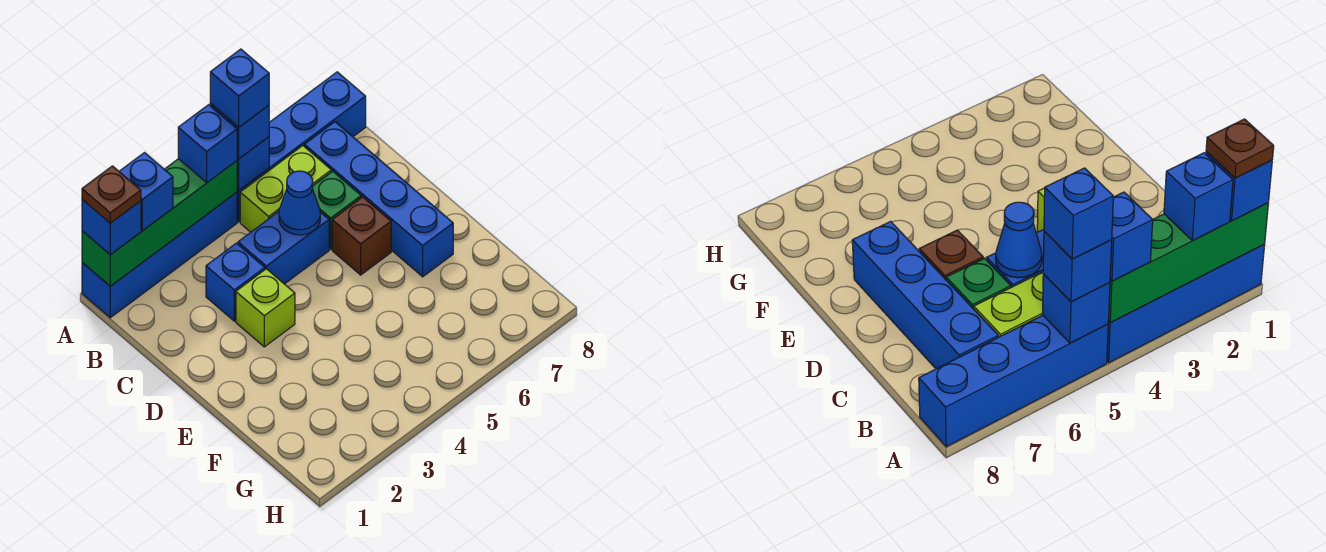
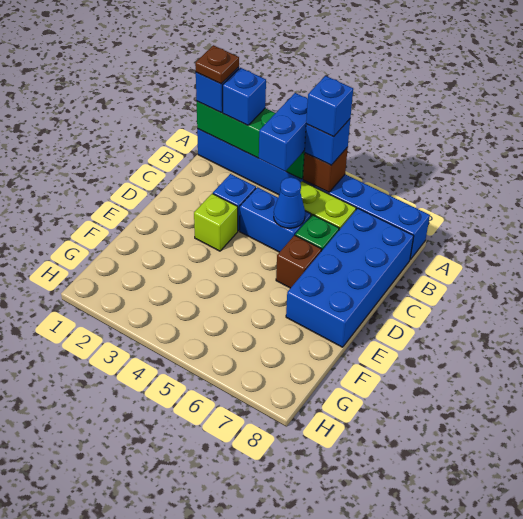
blue 1x1 brick [178,105,237,183] -> blue 1x2 brick [259,93,308,171]
blue 1x1 brick [237,137,269,190] -> brown 1x1 brick [303,147,348,192]
blue 1x4 brick [304,122,453,277] -> blue 2x4 brick [286,208,414,347]

